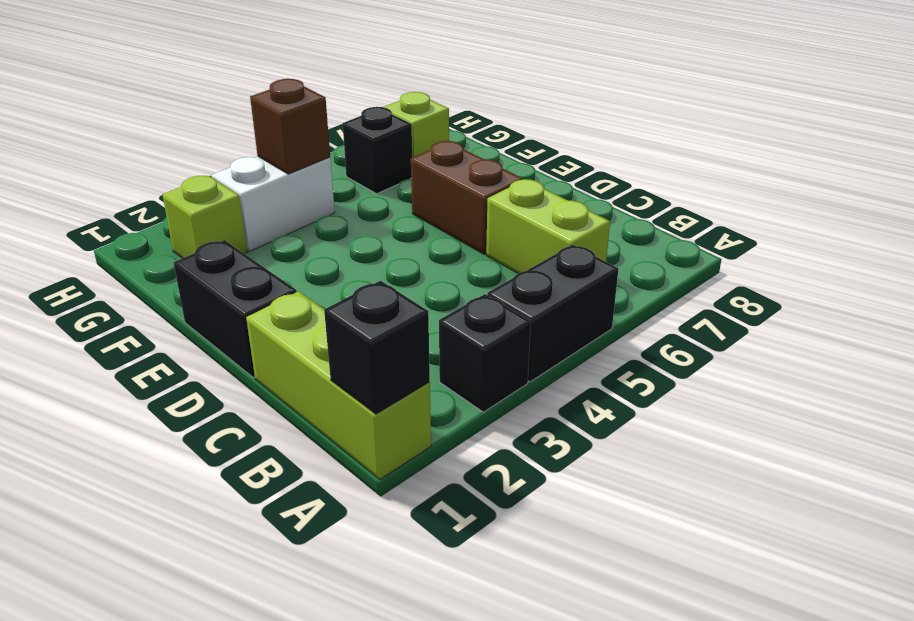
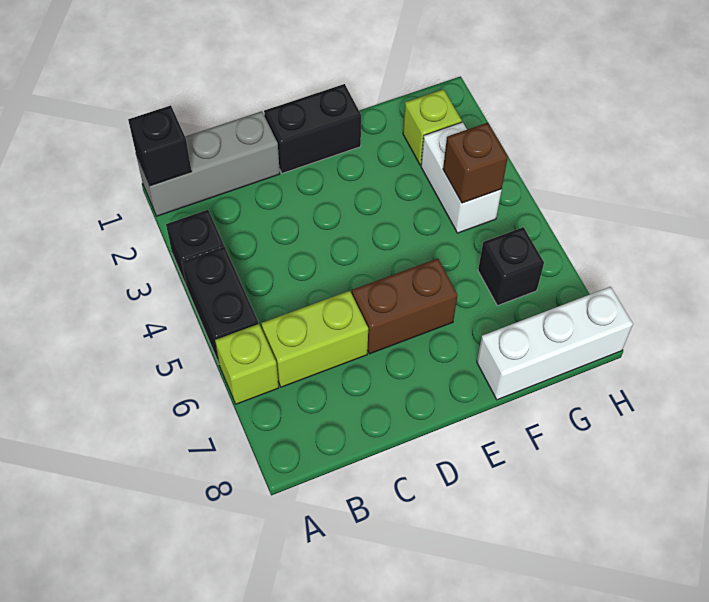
lime 1x3 brick [246,292,431,479] -> grey 1x3 brick [136,111,280,216]
none -> white 1x3 brick [477,287,633,400]
lime 1x1 brick [384,92,449,157] -> lime 1x1 brick moved to [215,324,279,404]

